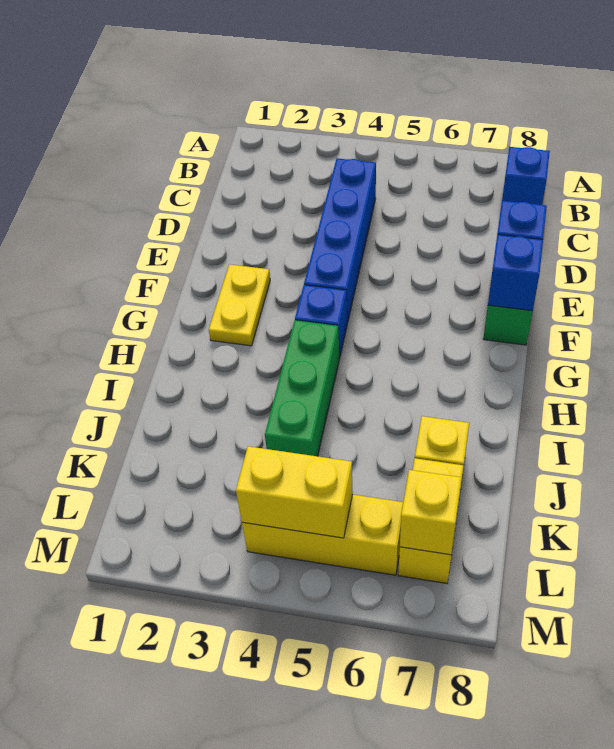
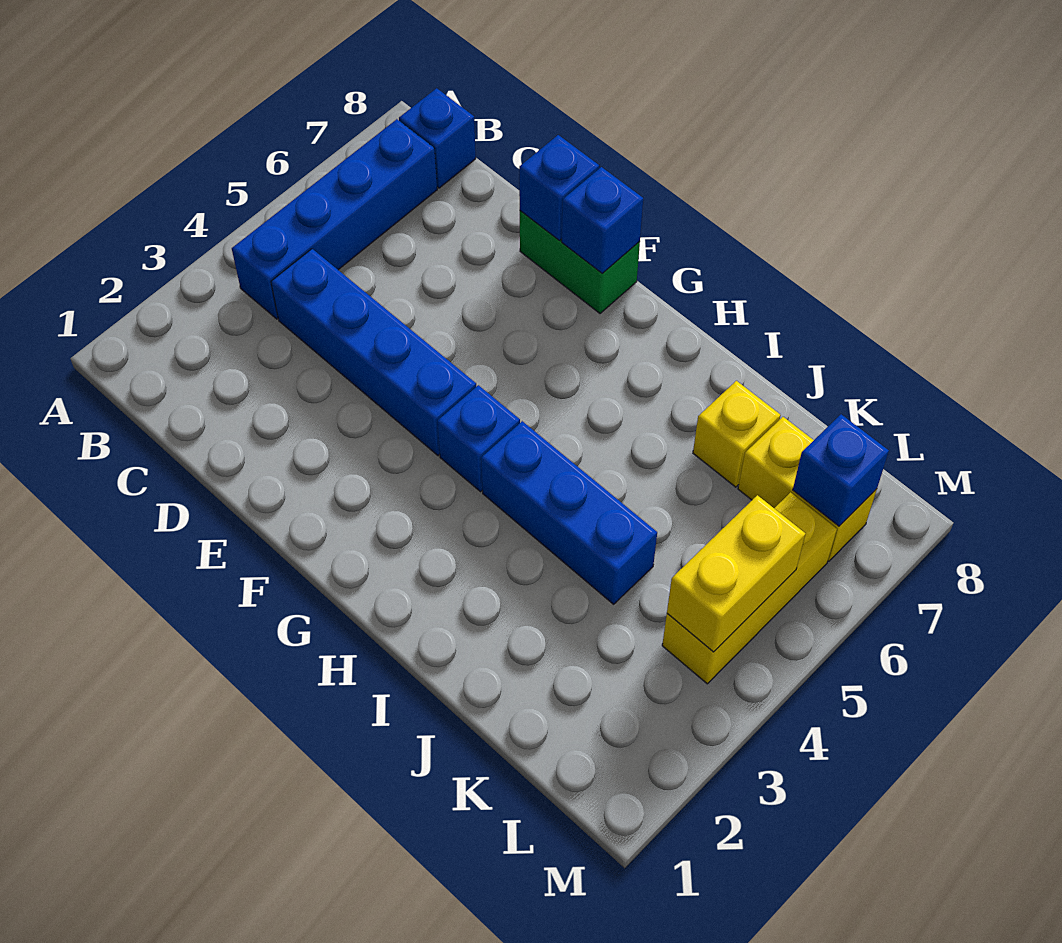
none -> blue 1x4 brick [232,119,437,319]
yellow 1x2 plate [209,264,270,346] -> none
green 1x3 brick [265,320,340,456] -> blue 1x3 brick [481,421,657,604]
yellow 1x1 brick [400,470,462,555] -> blue 1x1 brick [793,414,889,526]

